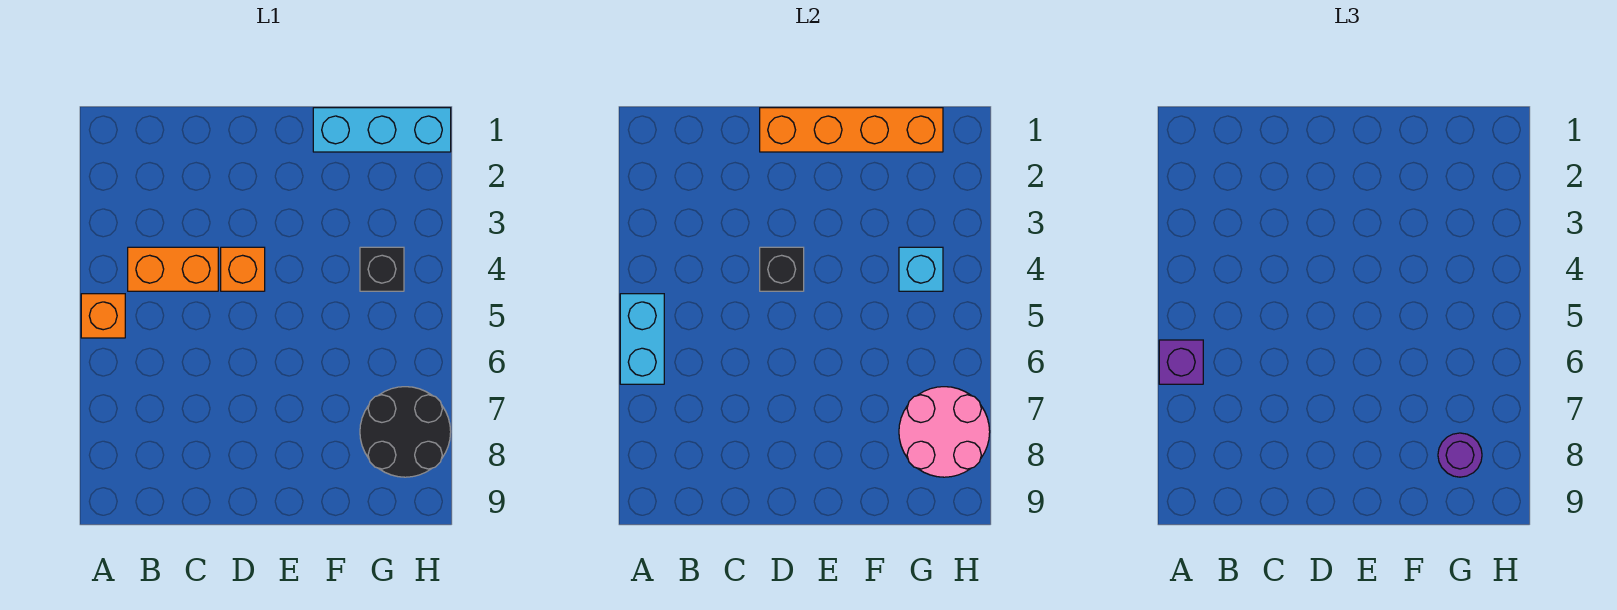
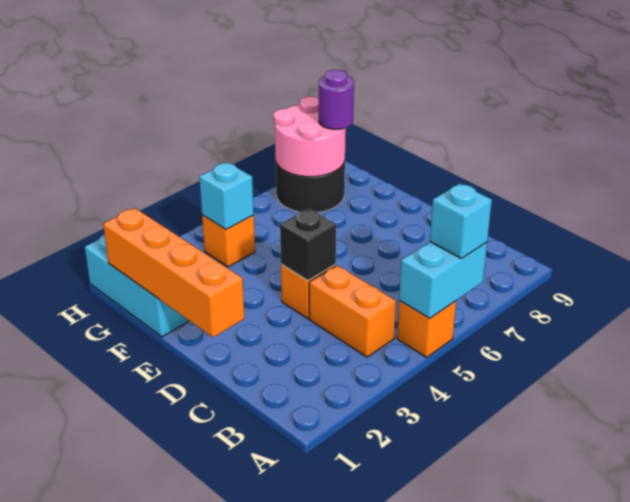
purple 1x1 brick [1159,340,1203,384] -> cyan 1x1 brick [430,183,492,259]
black 1x1 brick [360,247,404,291] -> orange 1x1 brick [202,215,255,267]

